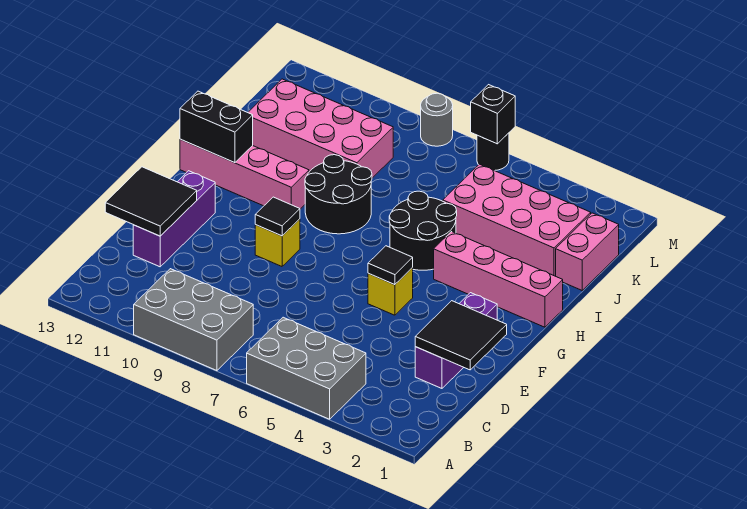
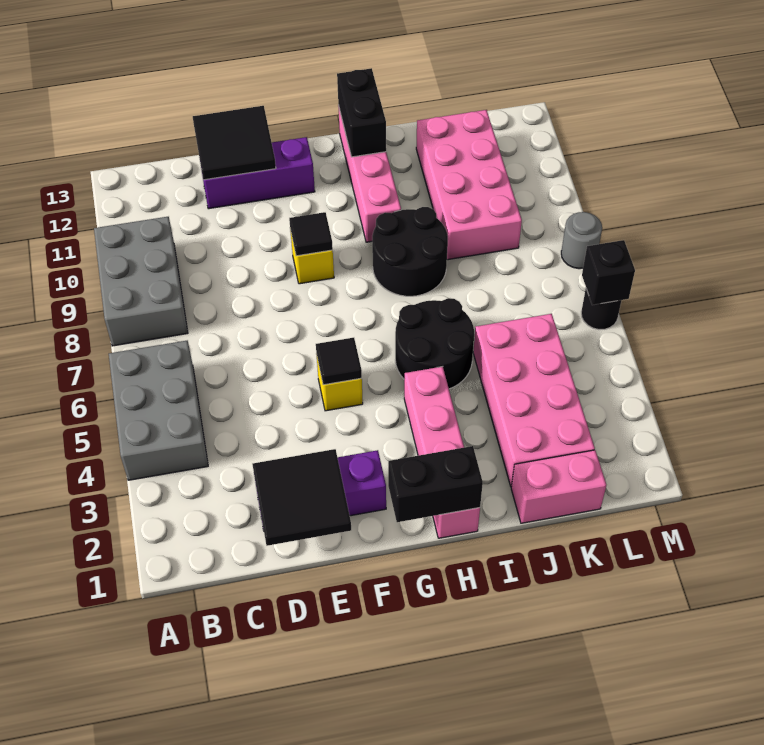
none -> black 1x2 brick [388,446,483,522]

